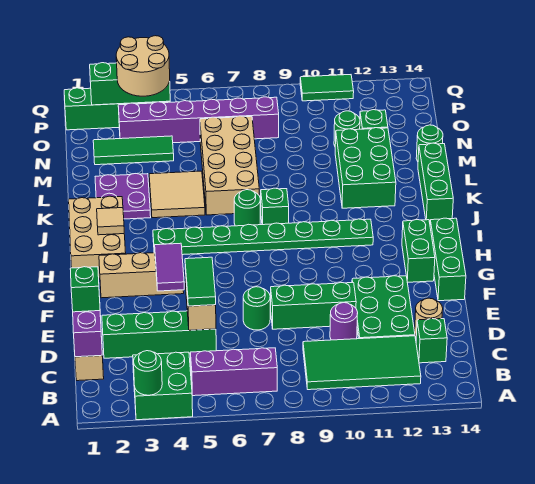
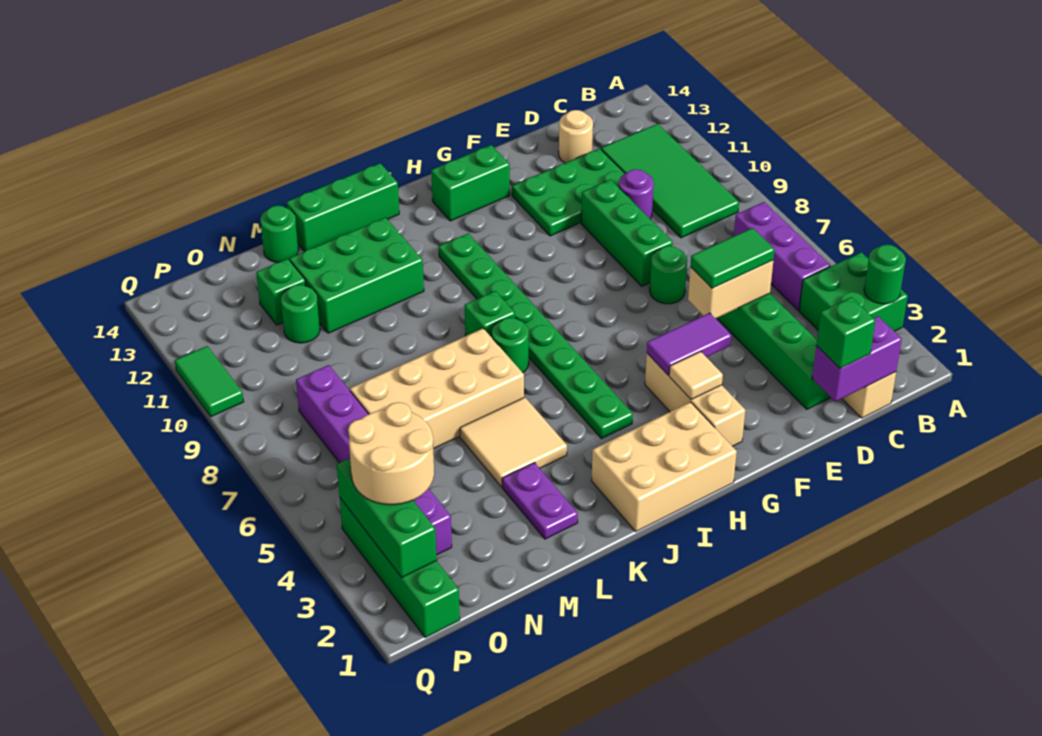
green 1x1 brick [416,319,447,363] -> none
green 1x3 brick [430,218,466,301] -> none
tan 1x1 tile [97,208,124,235] -> tan 1x1 tile moved to [669,351,723,400]
purple 2x2 plate [95,174,151,219] -> purple 1x2 plate [502,463,578,539]
green 1x3 tile [93,136,174,165] -> none

